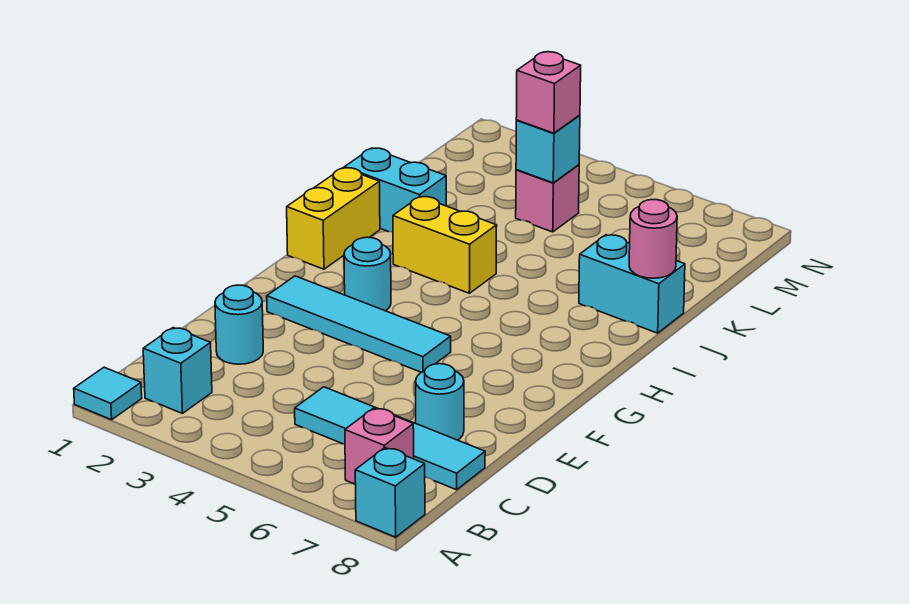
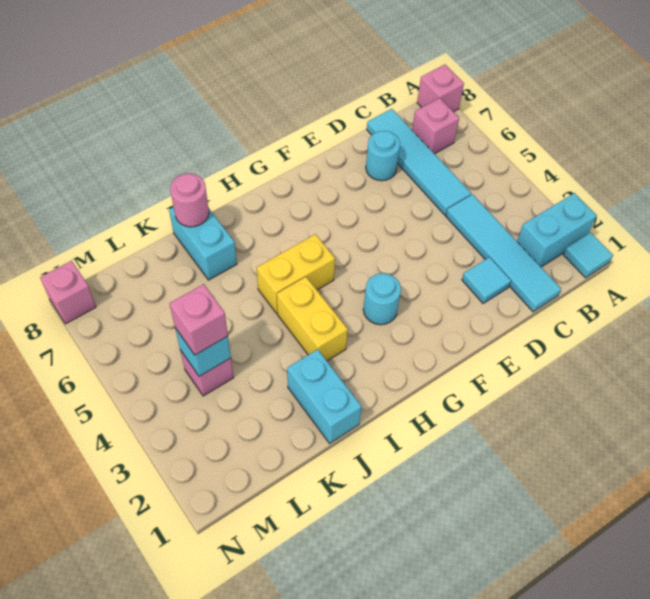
cyan 1x1 brick [355,448,425,537] -> pink 1x1 brick [417,65,464,112]
cyan 1x1 brick [143,328,212,413] -> cyan 1x2 brick [517,193,597,267]
cyan 1x1 round brick [215,285,263,364] -> cyan 1x1 tile [462,257,511,304]
cyan 1x4 tile [267,276,451,372] -> cyan 1x4 tile moved to [446,194,561,312]
yellow 1x2 brick [287,168,380,269] -> yellow 1x2 brick moved to [257,234,335,313]
none -> pink 1x1 brick [40,261,96,324]

